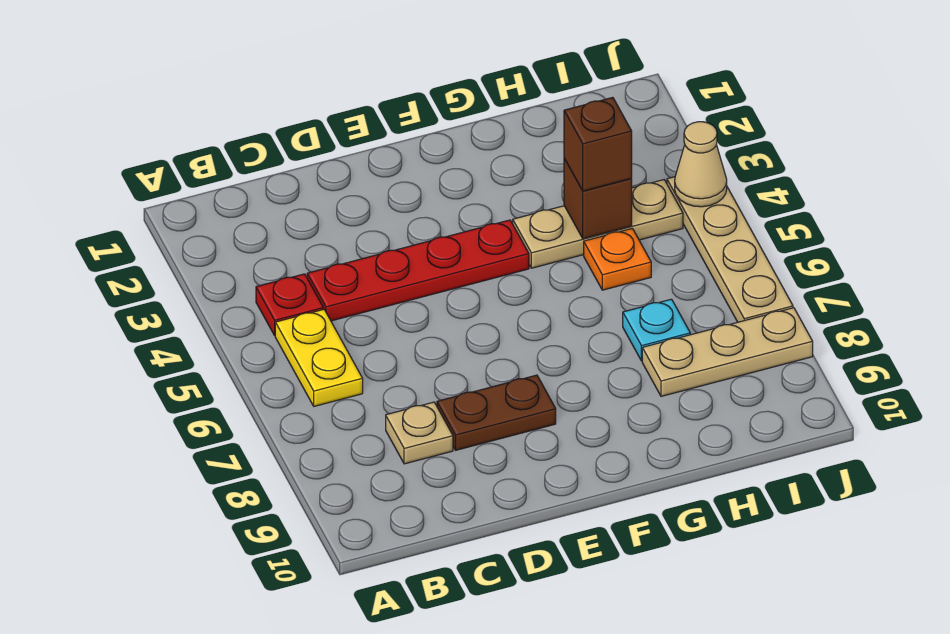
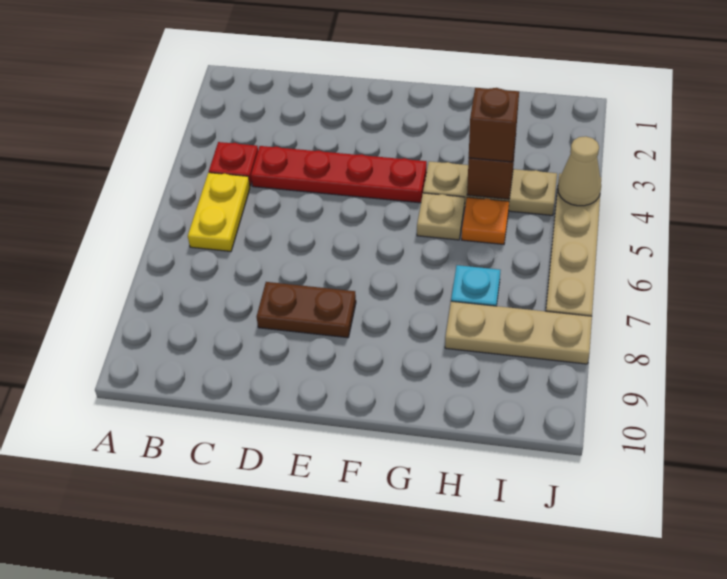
tan 1x1 plate [386,402,453,464] -> tan 1x1 plate moved to [417,193,465,240]

